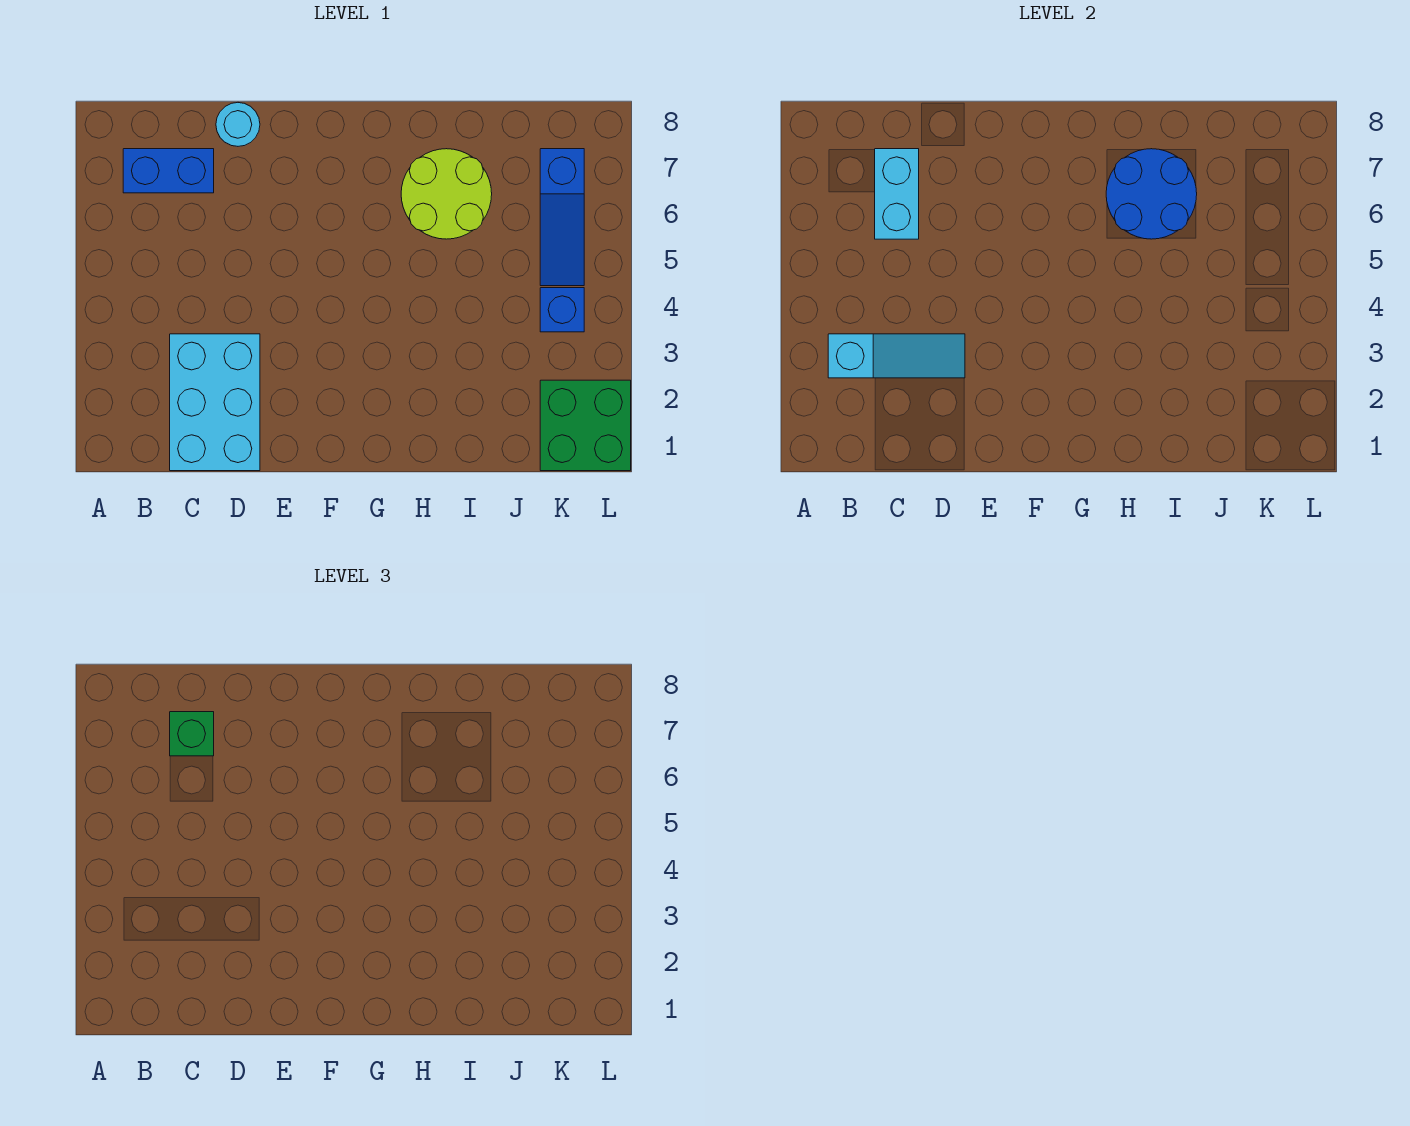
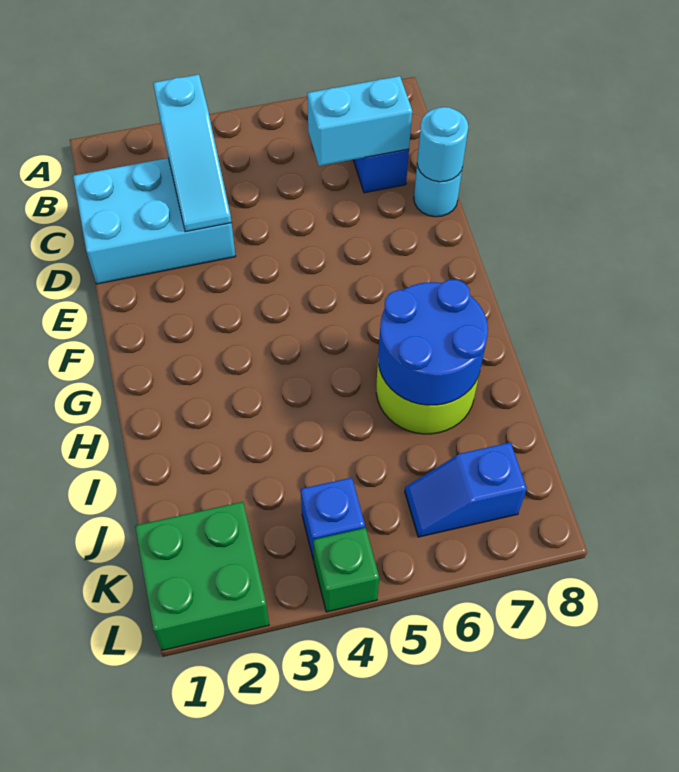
green 1x1 brick [170,712,214,756] -> green 1x1 brick moved to [313,528,379,612]
none -> cyan 1x1 round brick [417,107,468,182]
blue 1x3 slope [540,149,584,286] -> blue 1x2 slope [405,442,527,537]

